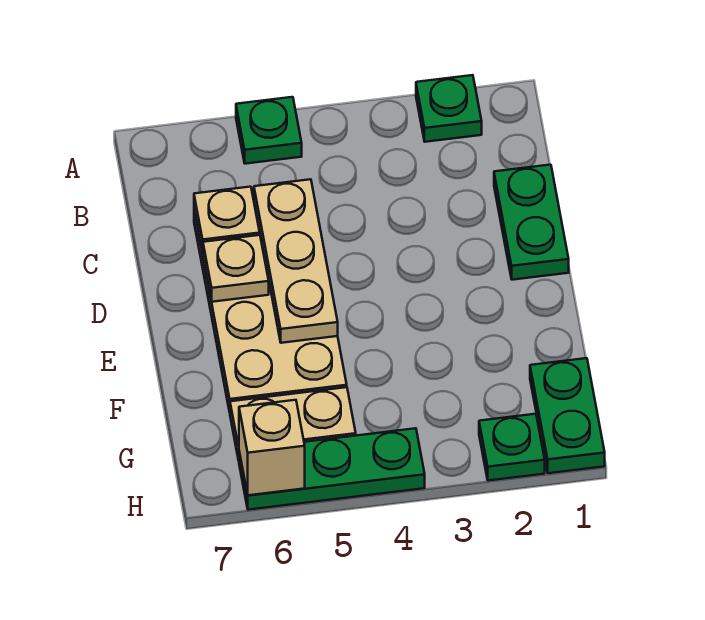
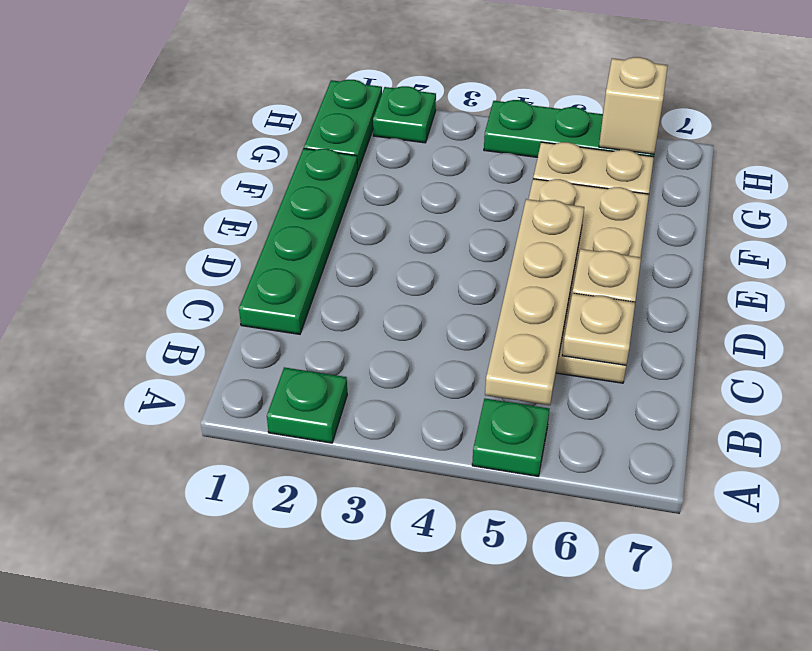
green 1x2 plate [494,165,569,280] -> green 1x4 plate [239,148,358,334]
tan 1x3 plate [254,179,338,343] -> tan 1x4 plate [485,199,584,405]

